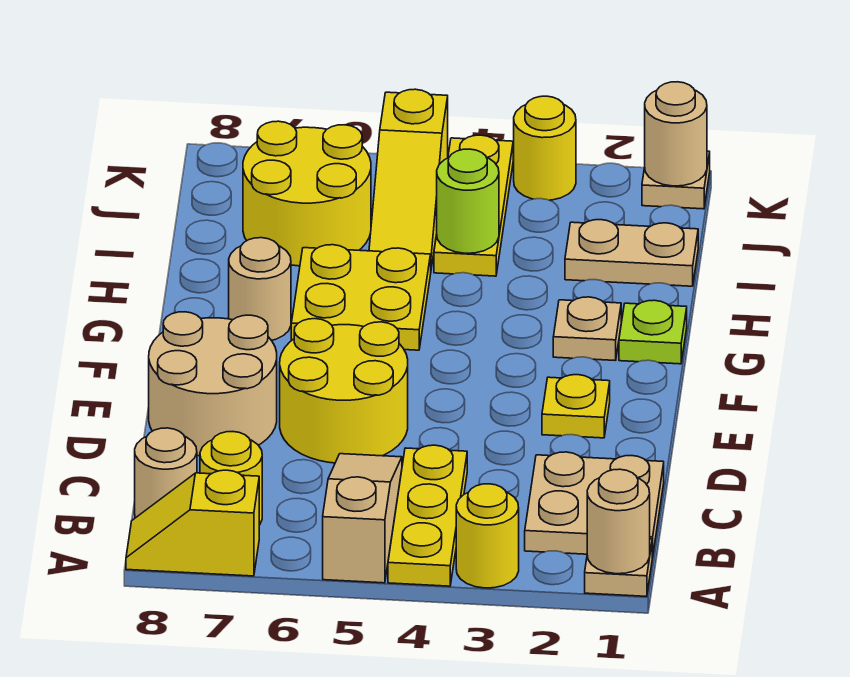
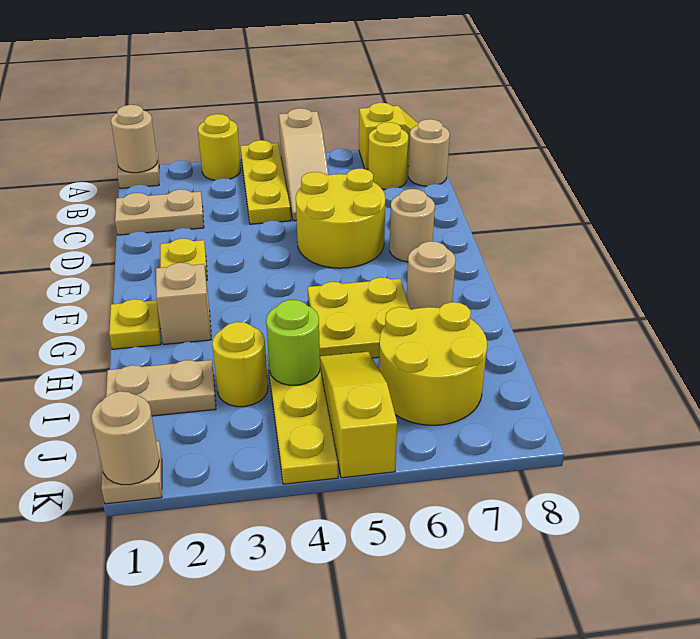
tan 2x2 plate [525,452,664,557] -> tan 1x2 plate [115,189,204,235]
tan 2x2 round brick [149,312,277,456] -> tan 1x1 round brick [390,189,435,262]
lime 1x1 plate [619,300,687,364] -> yellow 1x1 plate [109,299,161,349]
tan 1x1 plate [553,297,621,361] -> tan 1x1 brick [156,263,211,344]
yellow 1x1 round brick [514,96,576,200] -> yellow 1x1 round brick moved to [212,322,268,407]

